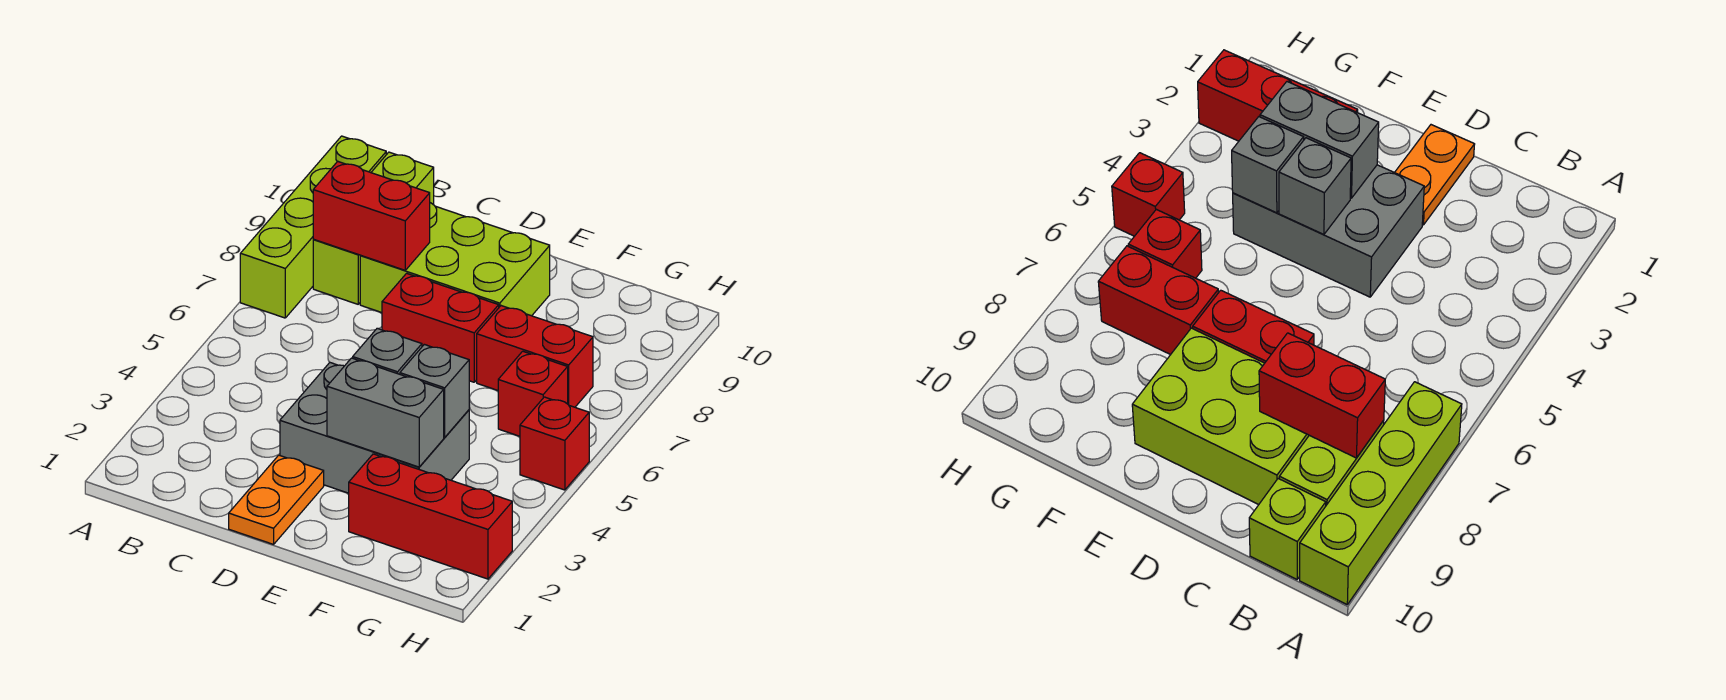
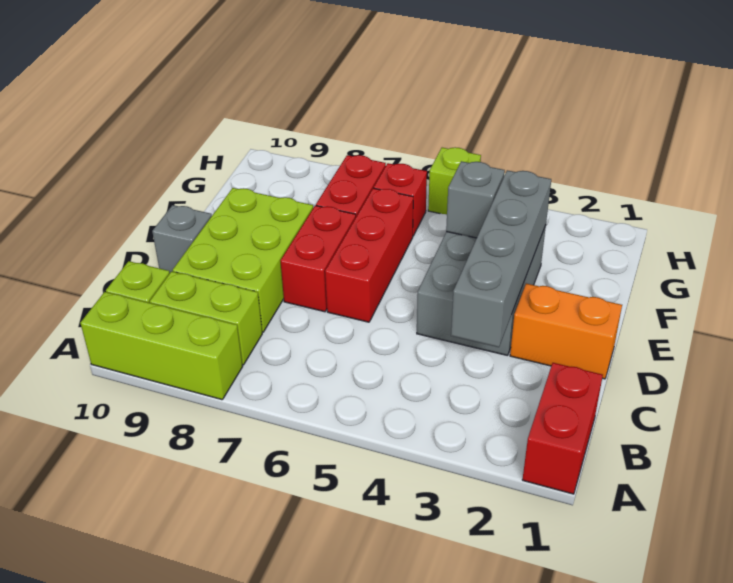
lime 1x4 brick [240,136,386,318] -> lime 1x3 brick [81,292,243,400]
red 1x2 brick [313,161,430,270] -> red 1x2 brick moved to [522,363,603,494]
orange 1x2 plate [229,455,324,544] -> orange 1x2 brick [510,284,622,379]
grey 1x2 brick [327,358,444,467] -> grey 1x4 brick [451,170,551,347]
grey 1x1 brick [353,328,422,374] -> grey 1x1 brick moved to [152,205,212,273]
red 1x3 brick [349,454,512,579] -> red 1x3 brick moved to [325,188,413,322]
red 1x1 brick [520,397,589,490] -> lime 1x1 brick [428,147,481,215]

